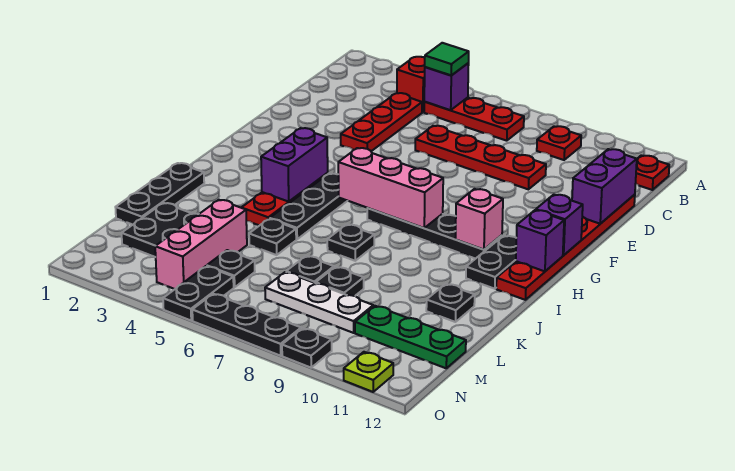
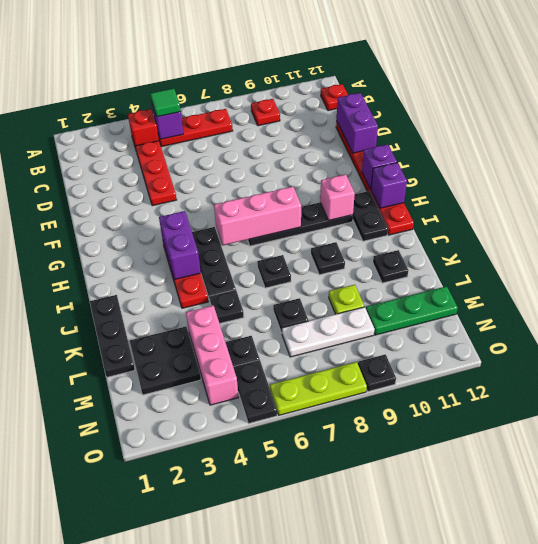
red 1x4 plate [415,126,546,189] -> none
black 1x1 plate [316,267,364,296] -> black 1x1 plate moved to [311,242,345,275]
black 1x3 plate [192,294,301,356] -> lime 1x3 plate [270,362,367,415]
lime 1x1 plate [344,352,393,392] -> lime 1x1 plate moved to [329,285,364,314]

